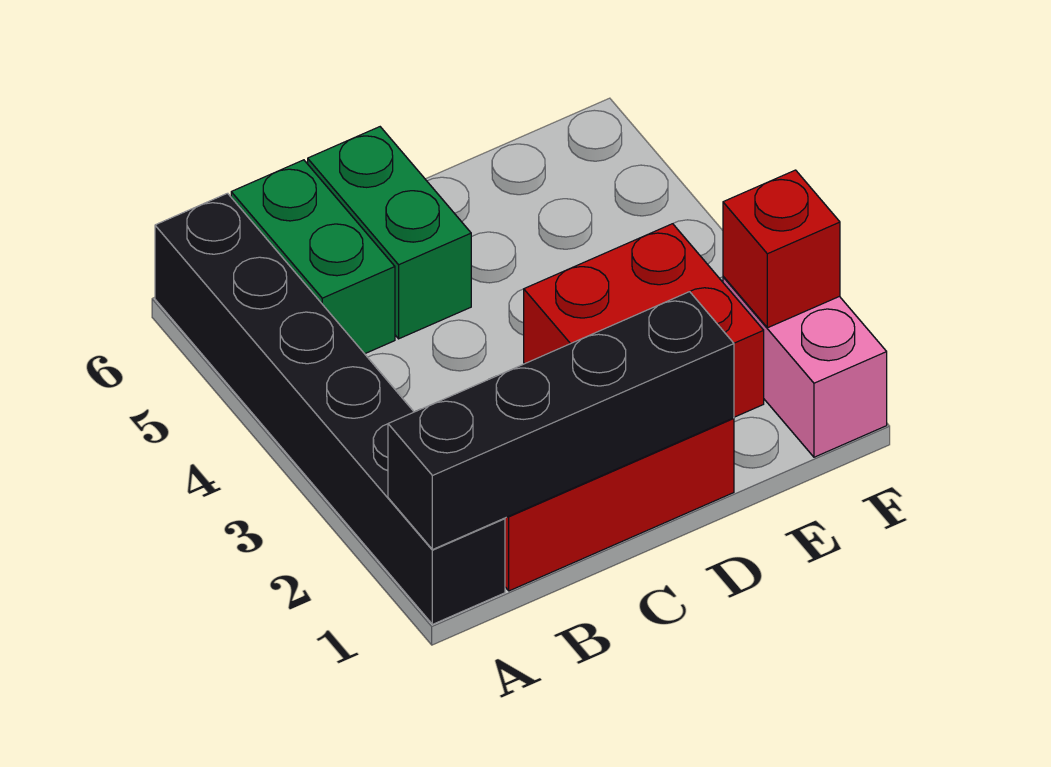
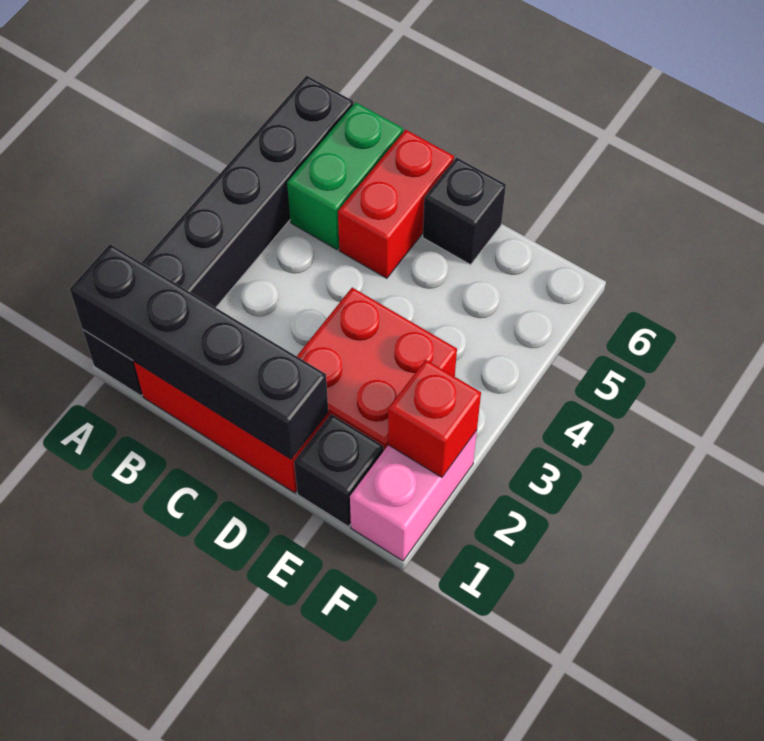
green 1x2 brick [308,127,471,339] -> red 1x2 brick [338,130,454,278]
none -> black 1x1 brick [423,157,506,265]
none -> black 1x1 brick [294,414,384,526]

